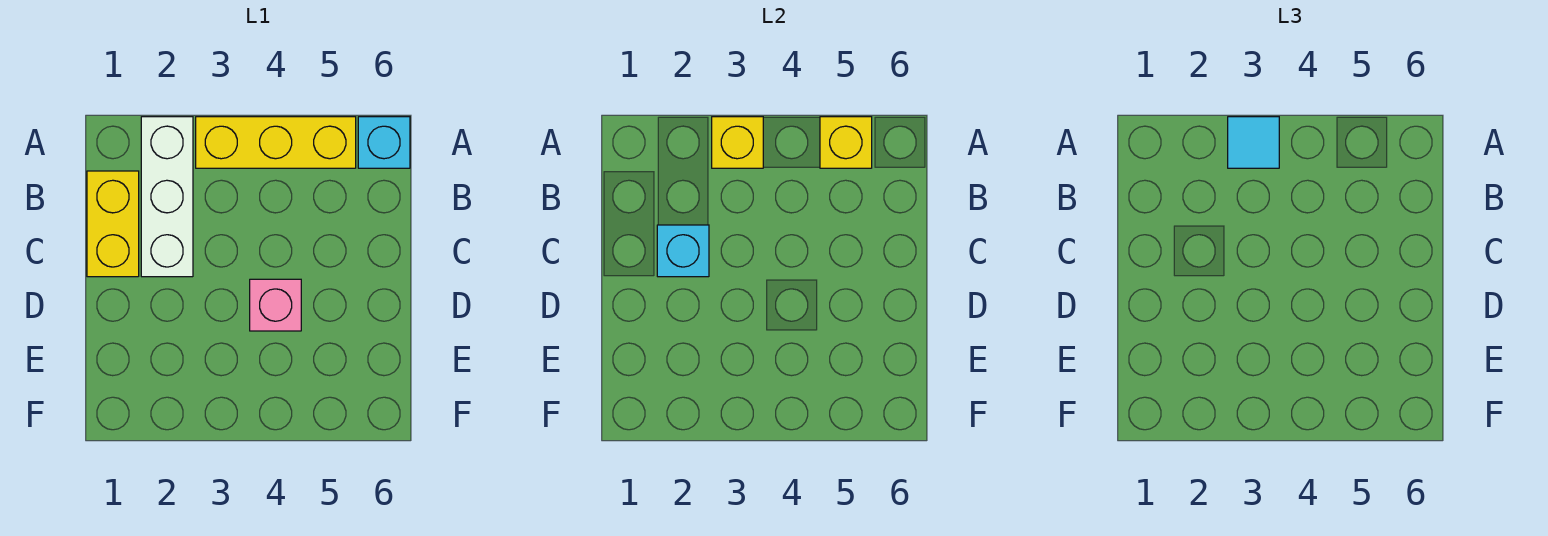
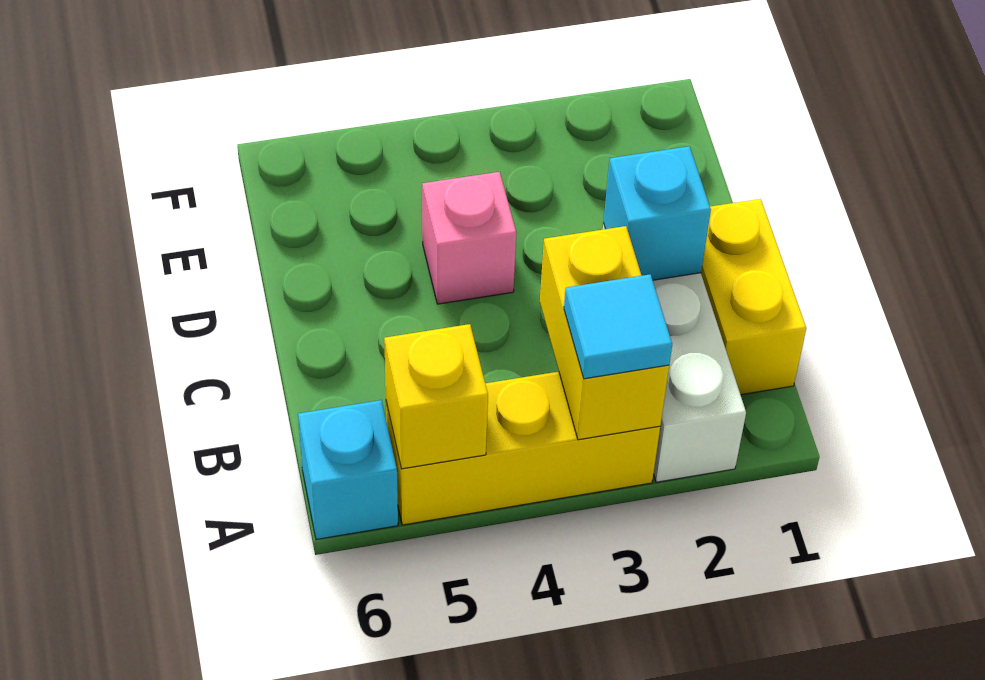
yellow 1x1 brick [712,117,763,168] -> yellow 1x2 brick [540,226,669,440]

